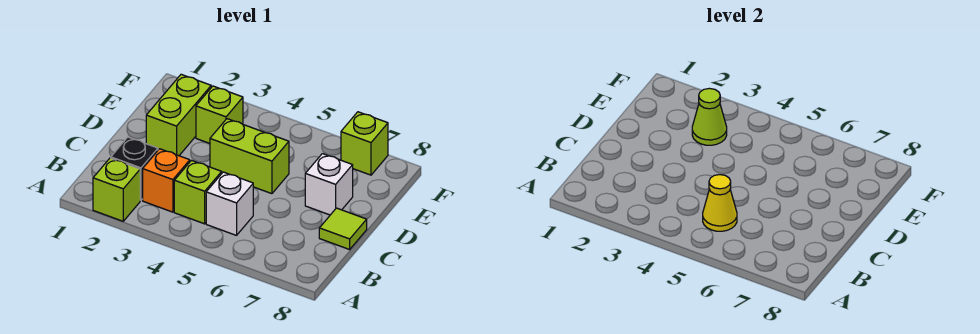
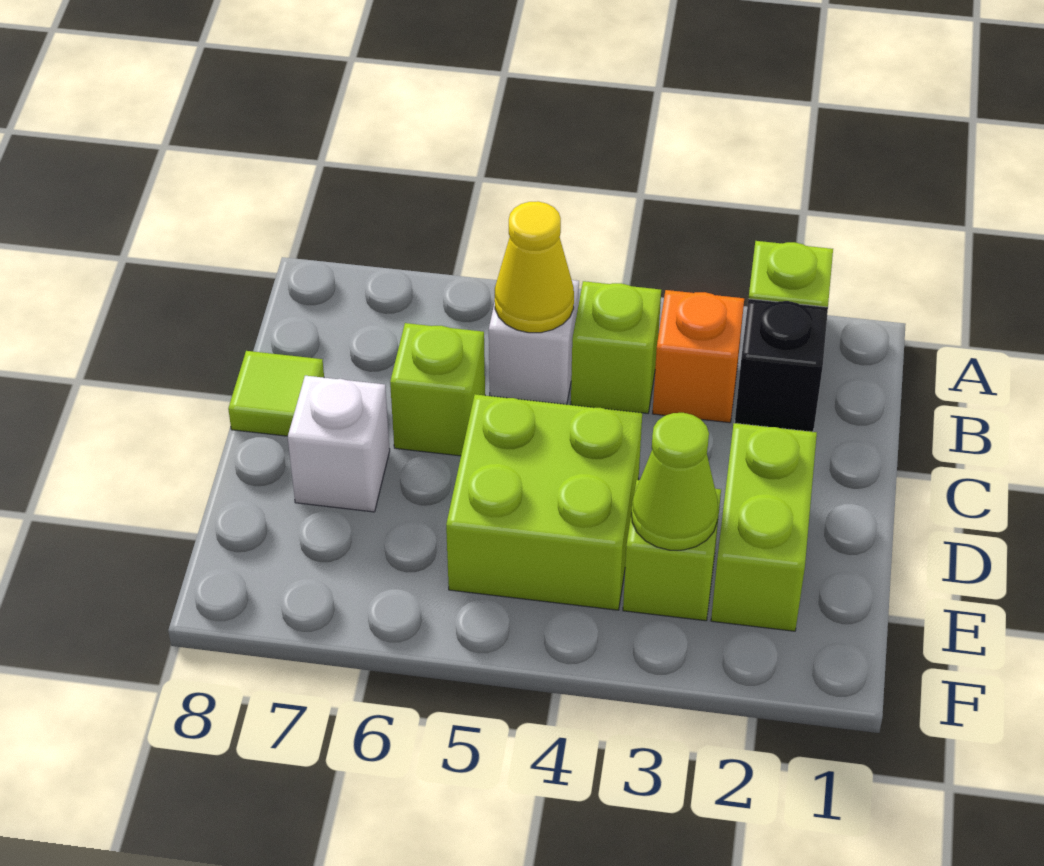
lime 1x2 brick [210,119,289,194] -> lime 2x2 brick [446,394,642,610]
lime 1x1 brick [341,112,388,175] -> lime 1x1 brick moved to [390,323,485,456]

